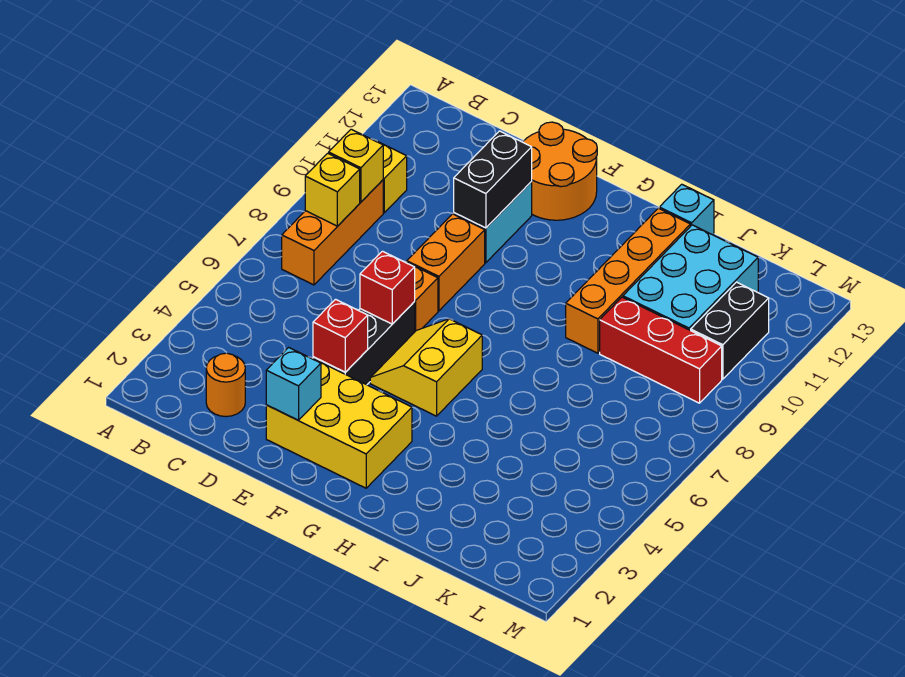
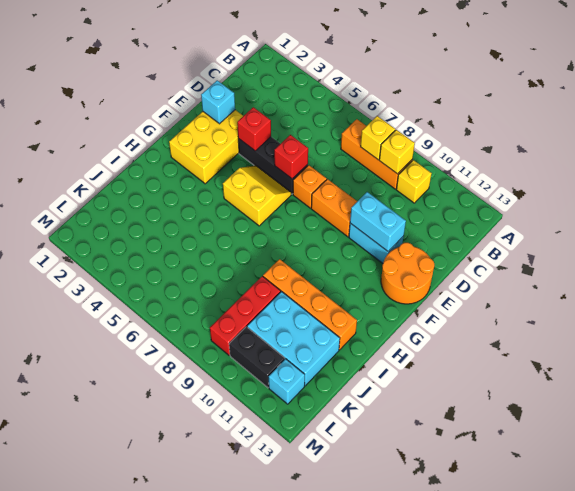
orange 1x1 round brick [206,353,245,417] -> none
black 1x2 brick [454,131,532,228] -> cyan 1x2 brick [350,192,406,251]
cyan 1x1 brick [659,184,714,235] -> cyan 1x1 brick moved to [269,359,305,404]

